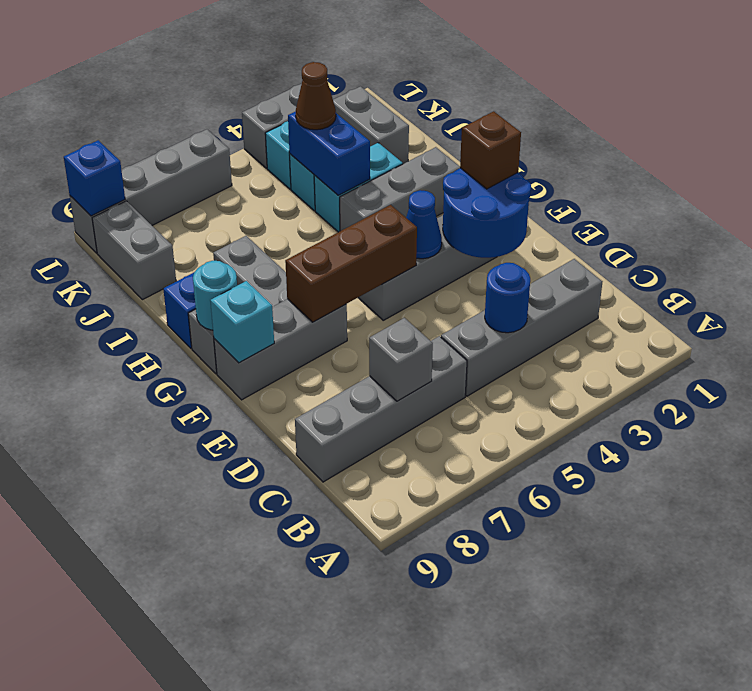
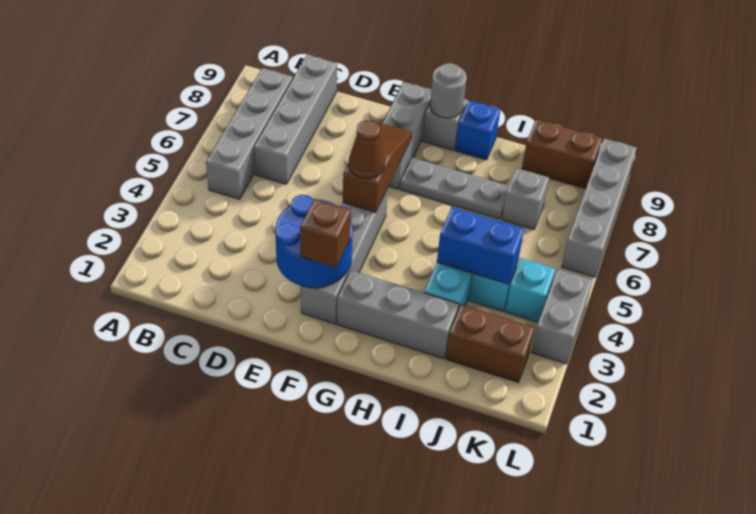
grey 1x4 brick [441,259,602,396] -> grey 1x4 brick moved to [206,68,293,199]
blue 1x1 round brick [485,263,530,333] -> none
grey 1x1 brick [369,318,433,401] -> grey 1x1 brick moved to [502,168,549,230]
blue 1x1 cone [406,190,442,259] -> none
brown 1x3 brick [285,205,417,322] -> brown 1x3 slope [343,123,412,212]
cyan 1x1 brick [210,281,274,363] -> none
cyan 1x1 round brick [193,261,237,330] -> grey 1x1 round brick [430,63,467,118]
grey 1x3 brick [340,147,460,231] -> grey 1x3 brick turned to [337,270,459,359]
grey 1x2 brick [333,86,409,164] -> brown 1x2 brick [446,304,535,382]
brown 1x1 cone [296,62,336,130] -> brown 1x1 cone moved to [349,120,385,179]
grey 1x2 brick [92,201,176,300] -> brown 1x2 brick [522,119,602,189]
blue 1x1 brick [64,140,125,216] -> none

